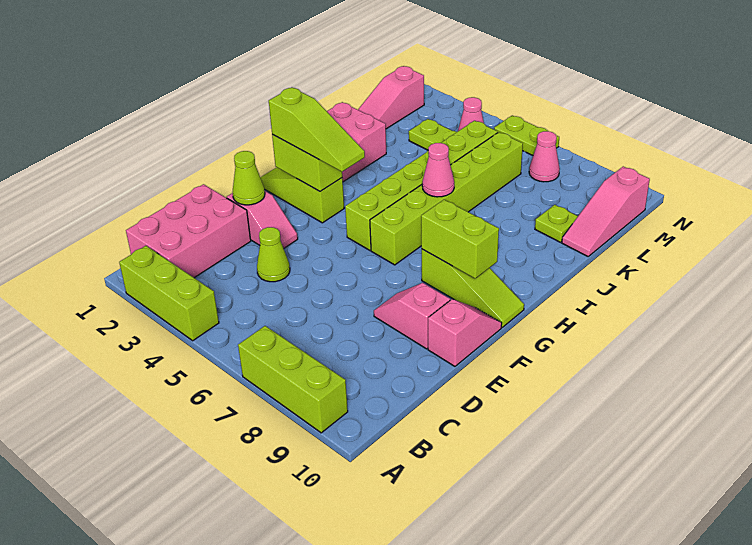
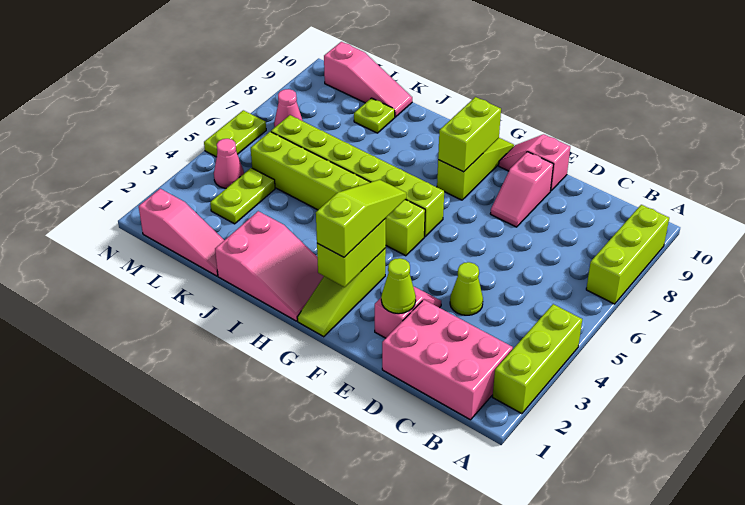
pink 1x1 cone [422,143,454,197] -> none

